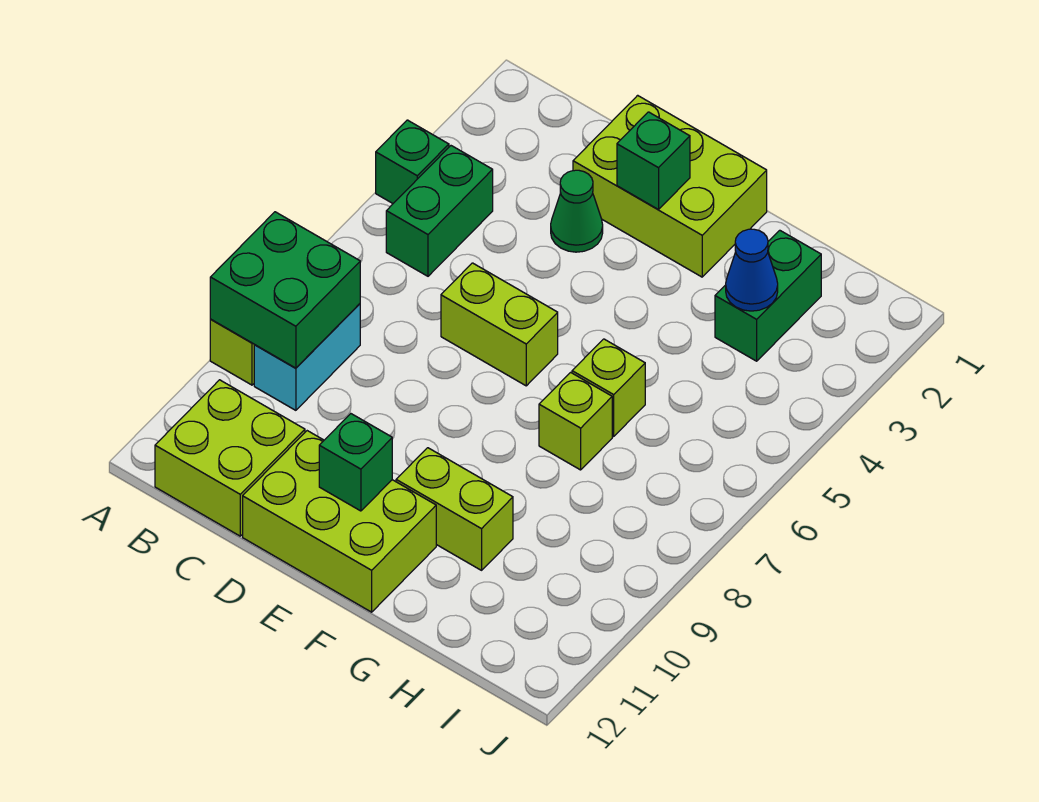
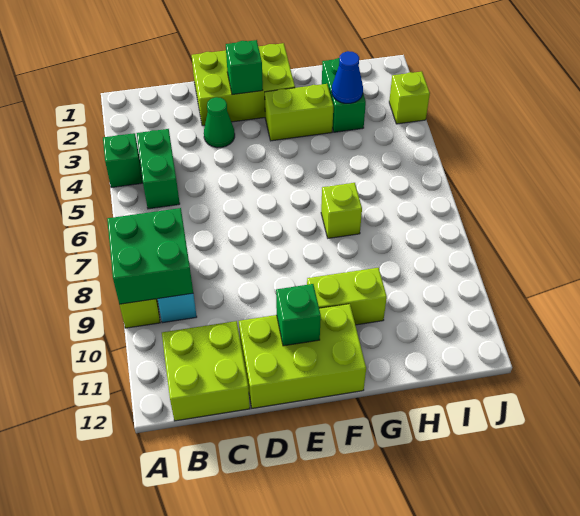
lime 1x2 brick [441,263,558,386] -> lime 1x2 brick moved to [265,84,333,141]
lime 1x1 brick [572,339,645,436] -> lime 1x1 brick moved to [389,72,430,124]

